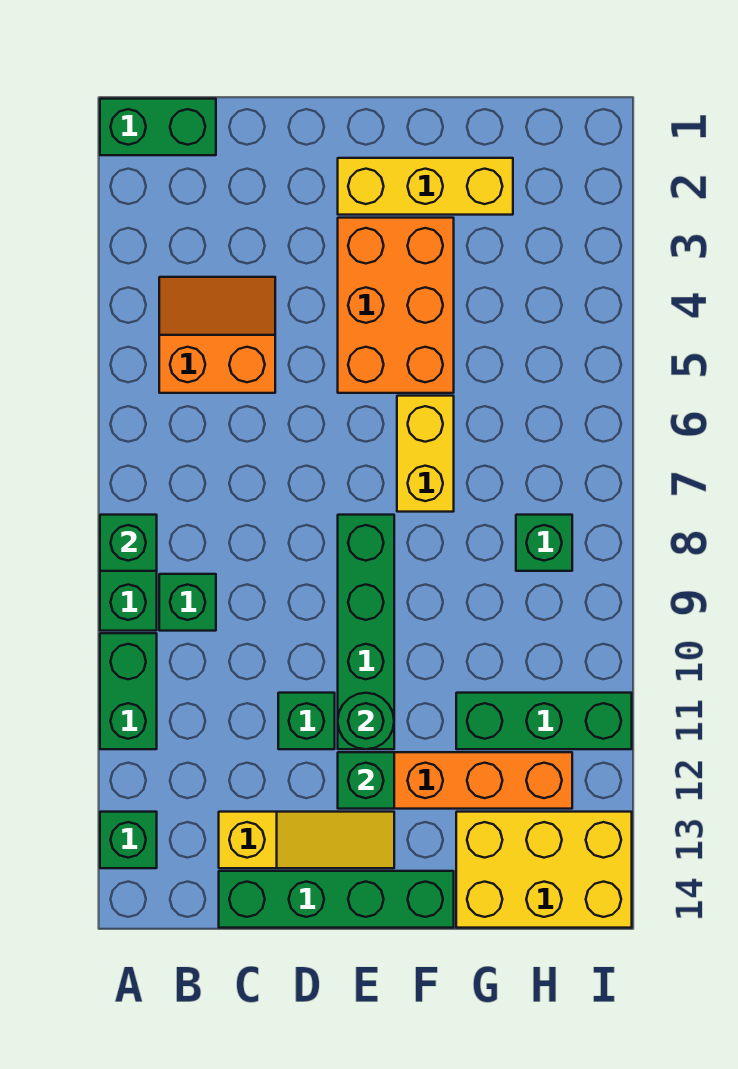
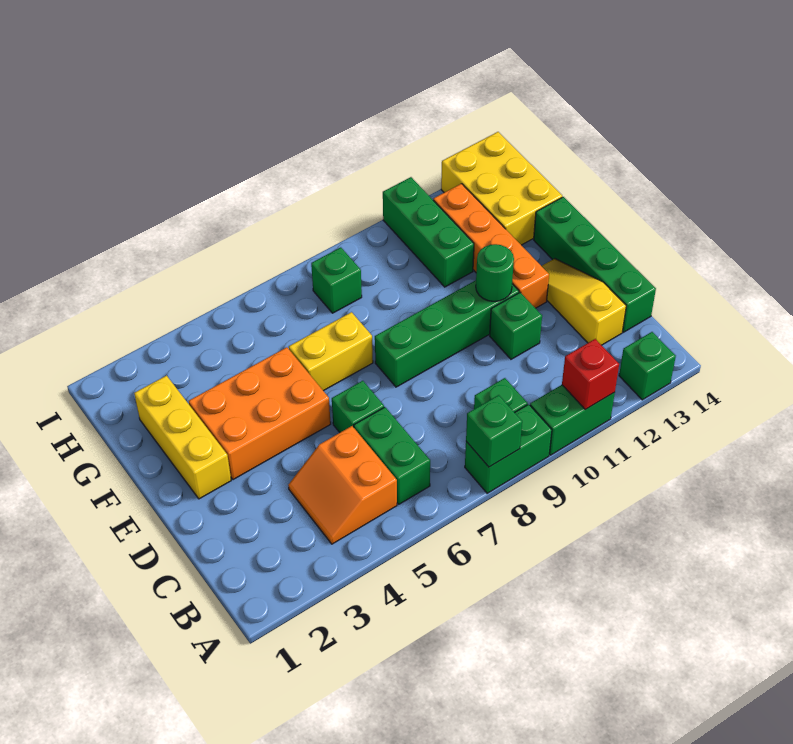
green 1x2 brick [100,99,216,155] -> green 1x2 brick moved to [354,407,430,504]
none -> red 1x1 brick [562,339,619,410]
green 1x1 brick [338,752,394,809] -> green 1x1 brick moved to [332,381,384,432]

